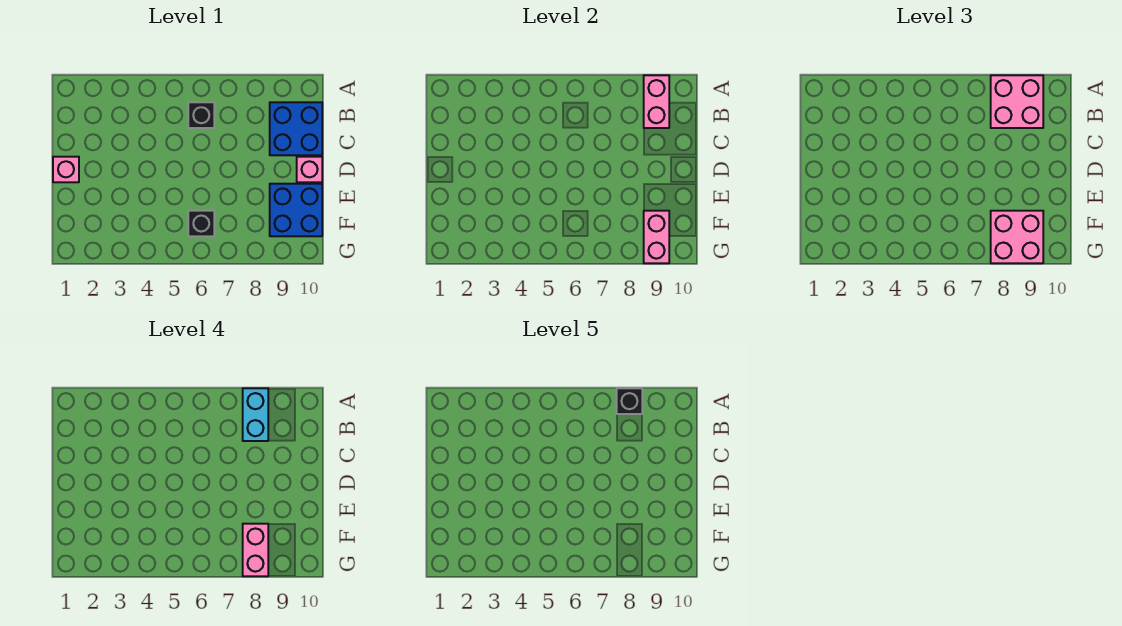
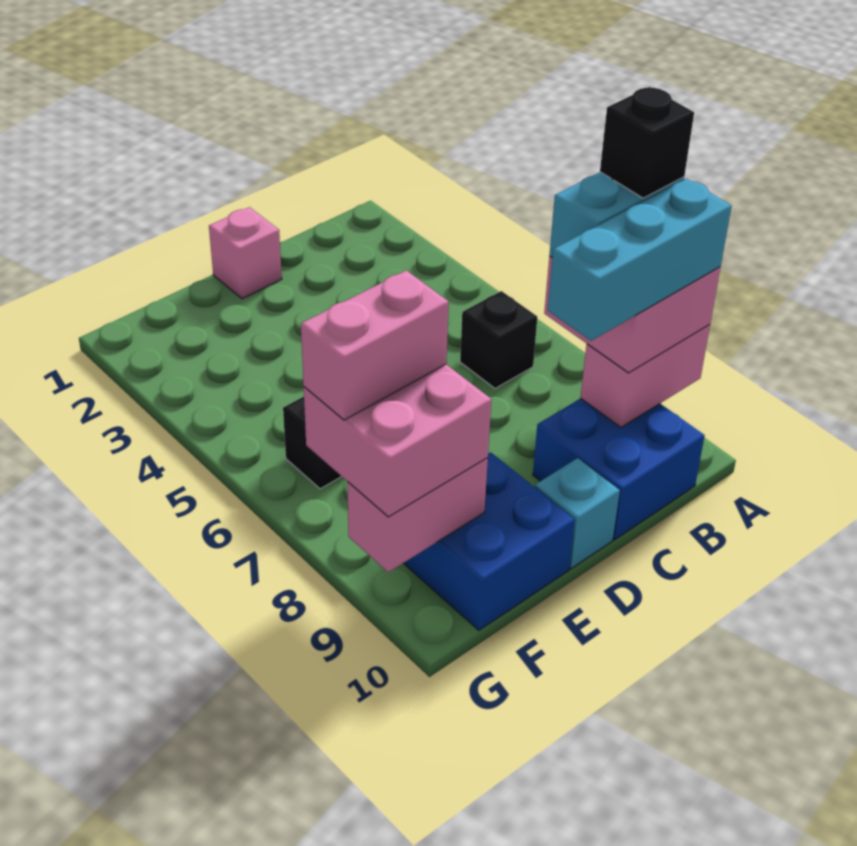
none -> cyan 1x3 brick [548,179,732,341]
pink 1x1 brick [297,157,322,182] -> cyan 1x1 brick [535,458,620,569]

